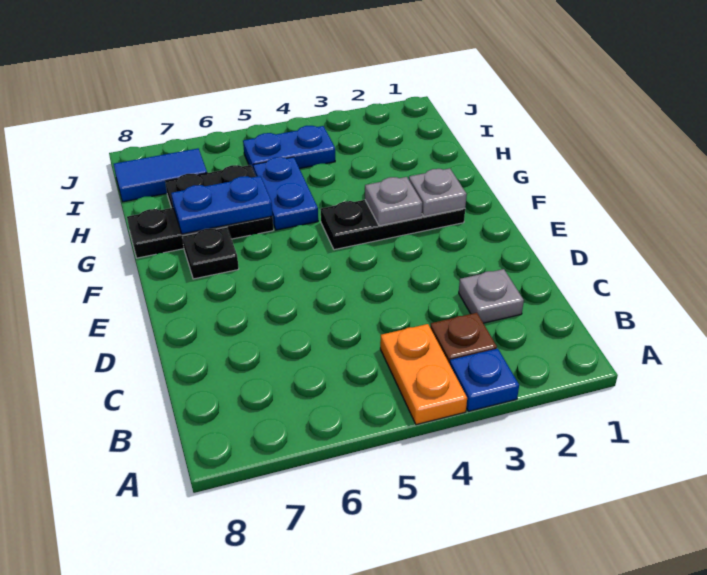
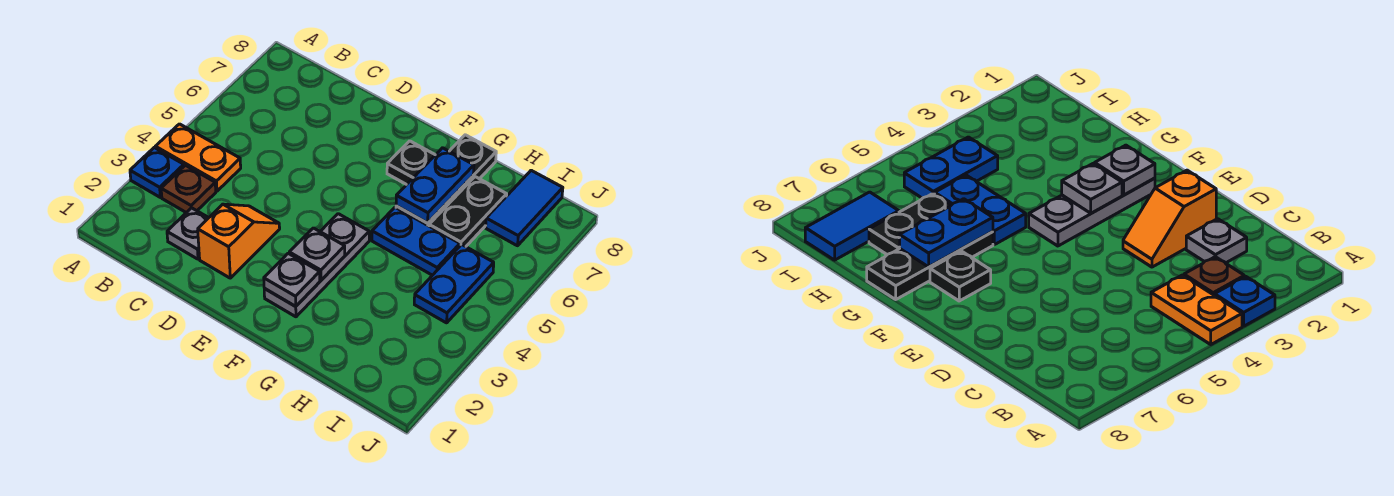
none -> orange 1x2 slope [198,204,280,278]
black 1x3 plate [321,200,465,250] -> grey 1x3 plate [264,214,369,317]

